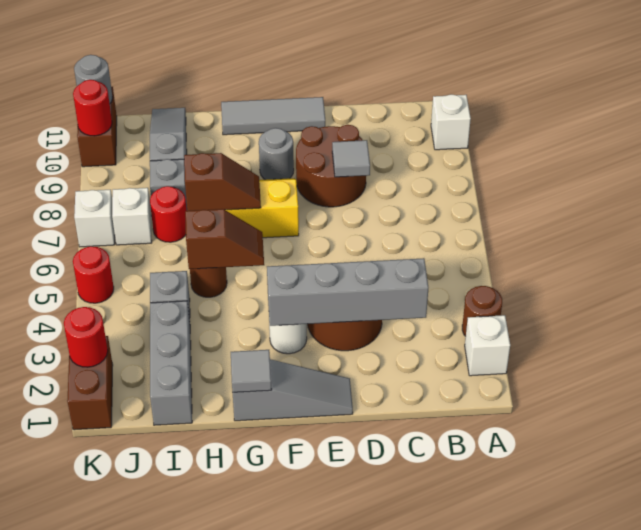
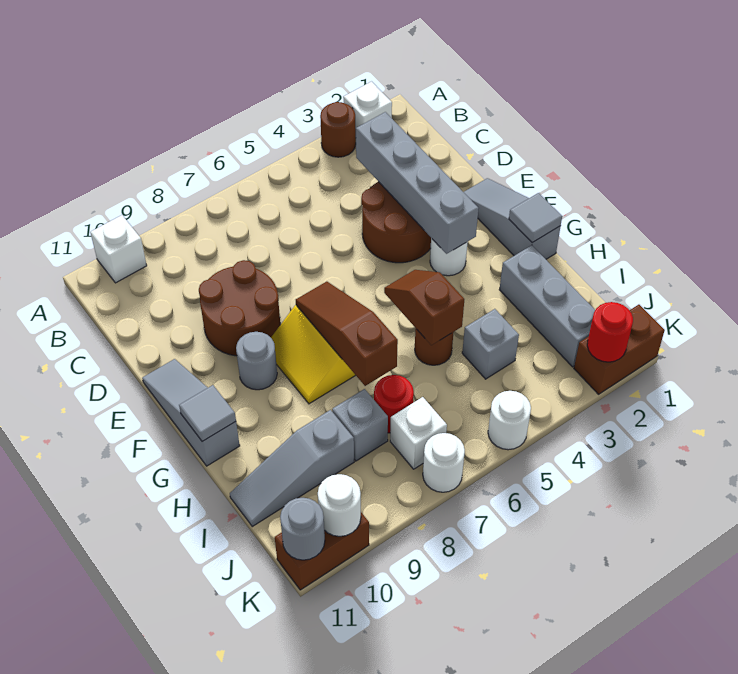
grey 1x1 tile [332,140,370,177] -> grey 1x1 tile moved to [179,385,236,442]
grey 1x3 tile [221,97,325,135] -> grey 1x3 slope [142,359,240,466]
brown 1x2 slope [184,153,261,211] -> brown 1x3 slope [296,282,398,386]
grey 1x3 brick [150,301,192,425] -> grey 1x3 brick turned to [499,245,595,367]
red 1x1 round brick [73,246,114,303] -> white 1x1 round brick [488,391,531,450]
white 1x1 brick [74,190,115,247] -> white 1x1 round brick [423,433,465,492]
red 1x1 round brick [73,80,112,136] -> white 1x1 round brick [318,474,361,536]

